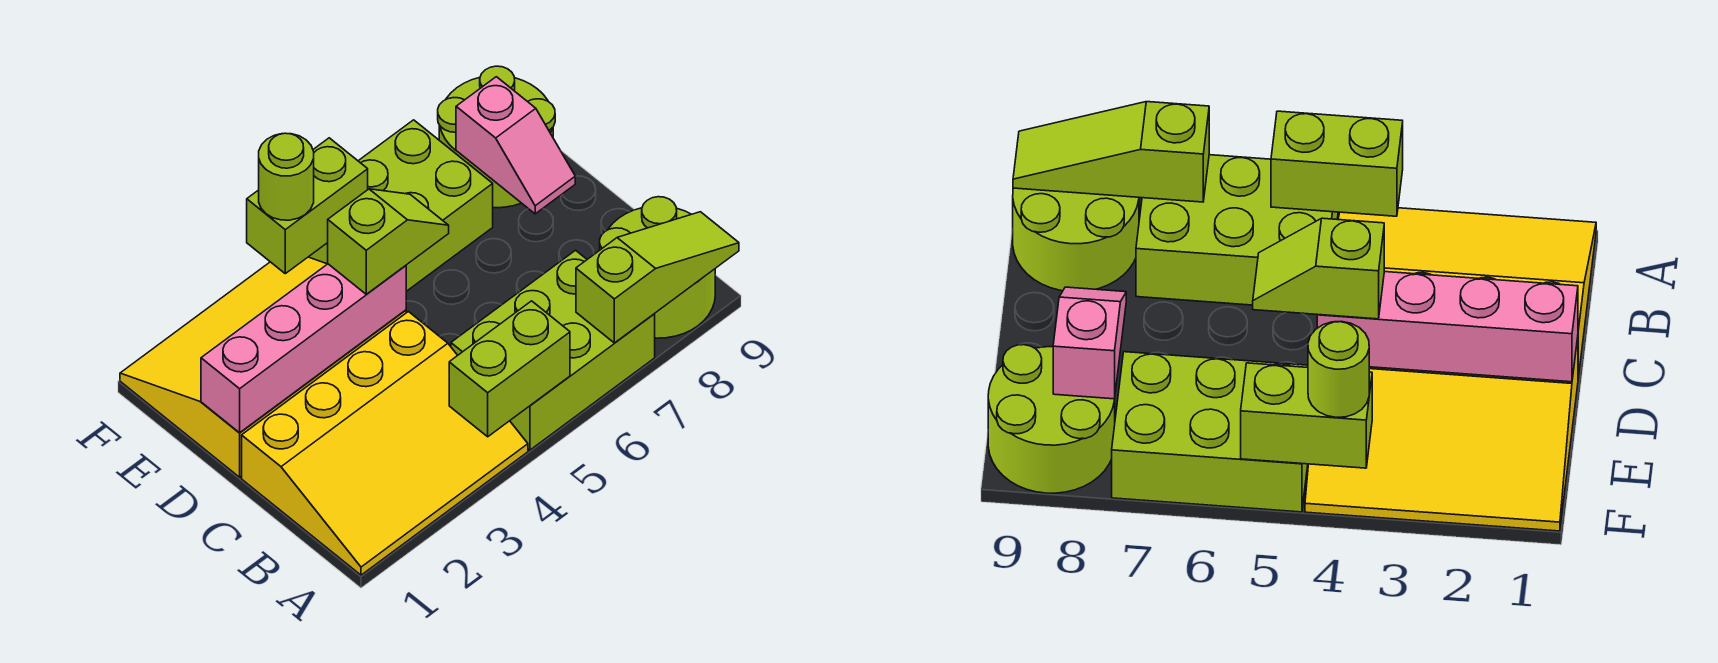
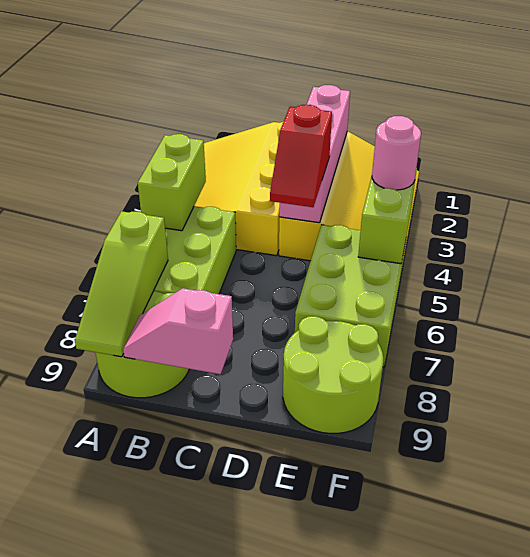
lime 1x2 slope [328,189,449,294] -> red 1x2 slope [270,105,332,207]
pink 1x2 slope [456,77,575,214] -> pink 1x2 slope moved to [123,288,233,374]
lime 1x1 round brick [259,133,314,220] -> pink 1x1 round brick [372,116,421,190]

